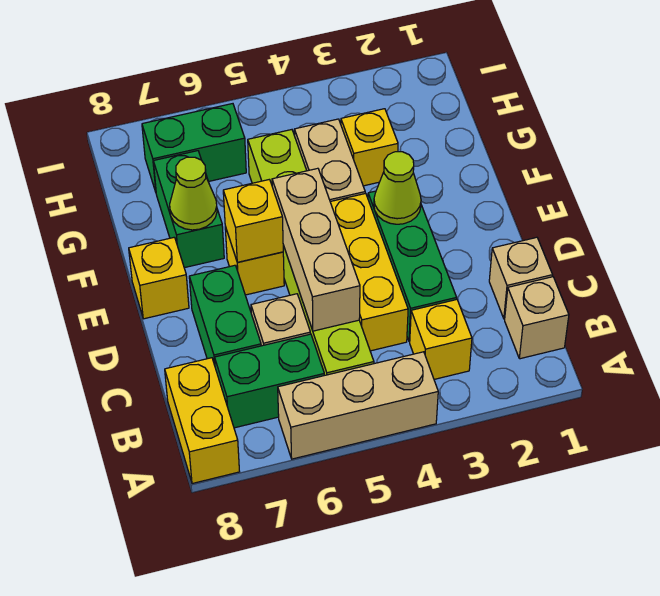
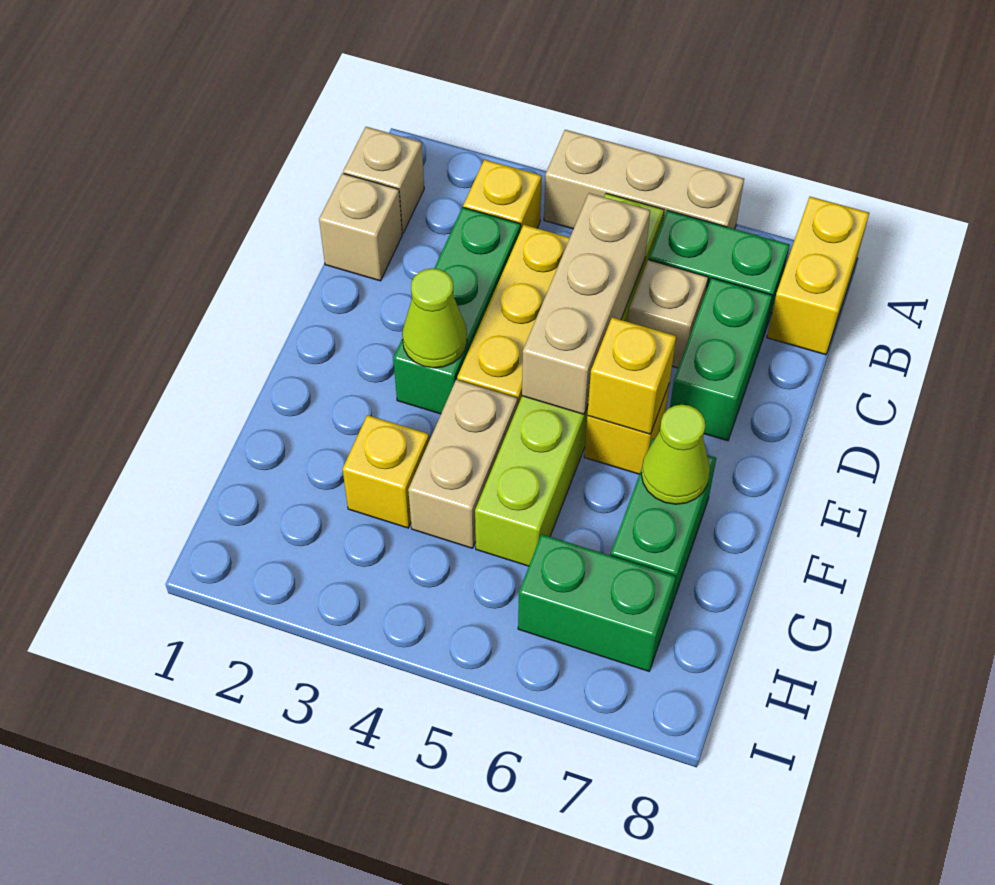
yellow 1x1 brick [129,237,189,319] -> none

